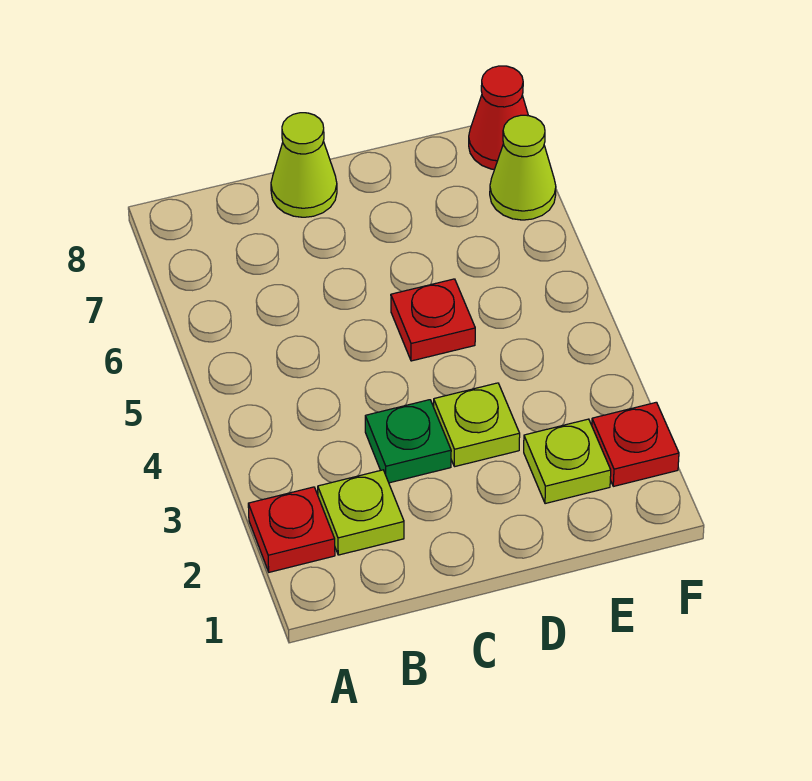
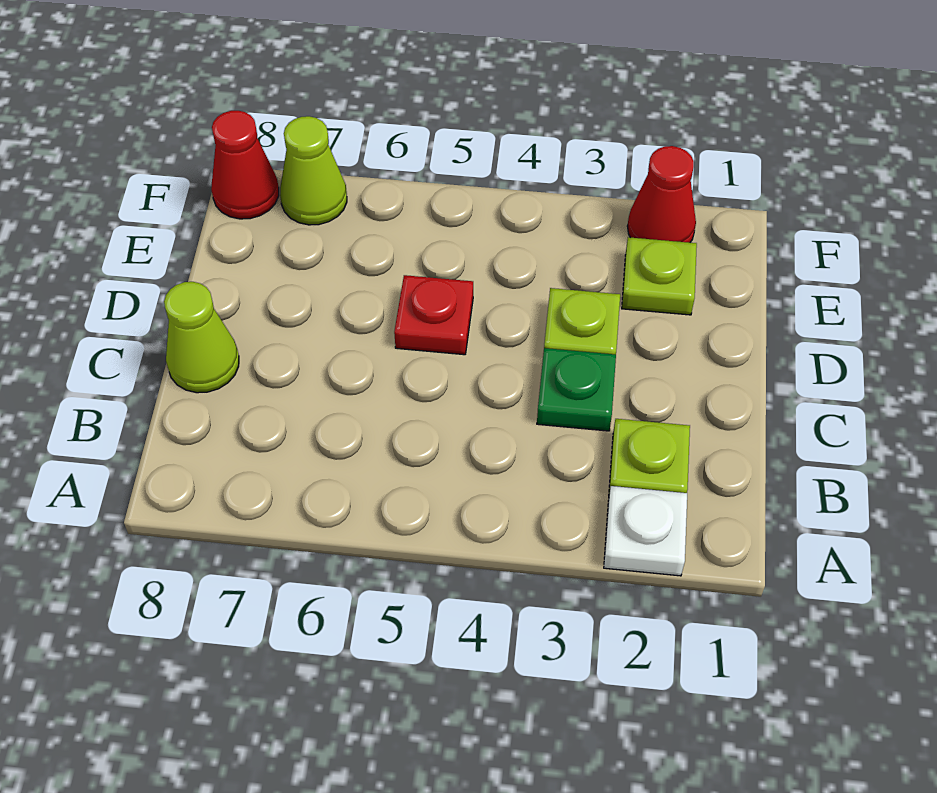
red 1x1 plate [248,487,335,572] -> white 1x1 plate [604,486,687,576]
red 1x1 plate [592,402,679,486] -> red 1x1 cone [627,146,696,243]

